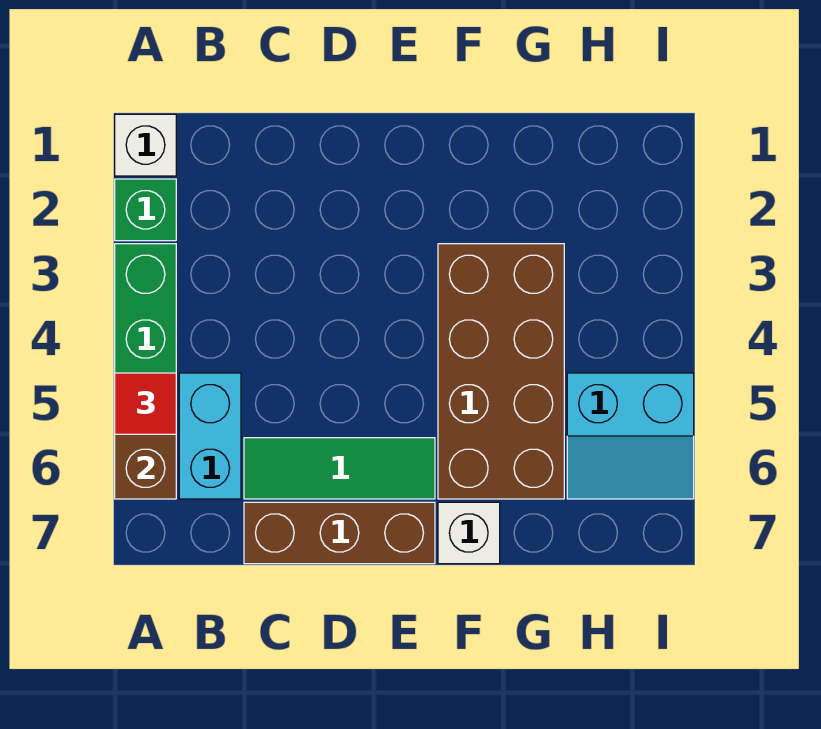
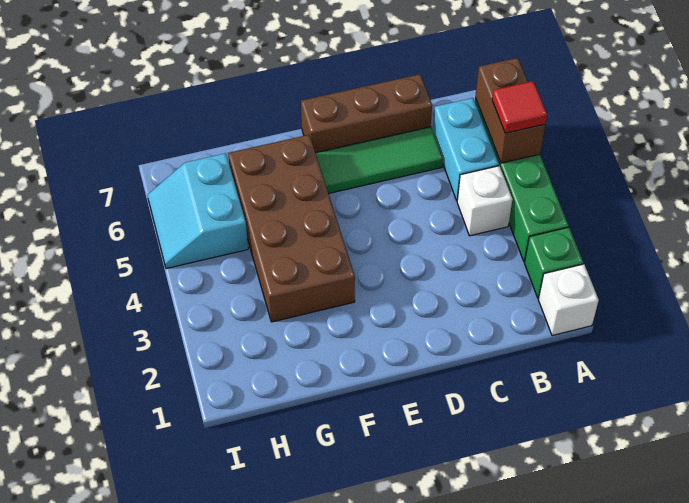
white 1x1 brick [438,502,500,564] -> white 1x1 brick moved to [457,166,512,236]
cyan 2x2 slope [567,373,694,499] -> cyan 2x2 slope turned to [148,153,248,269]

